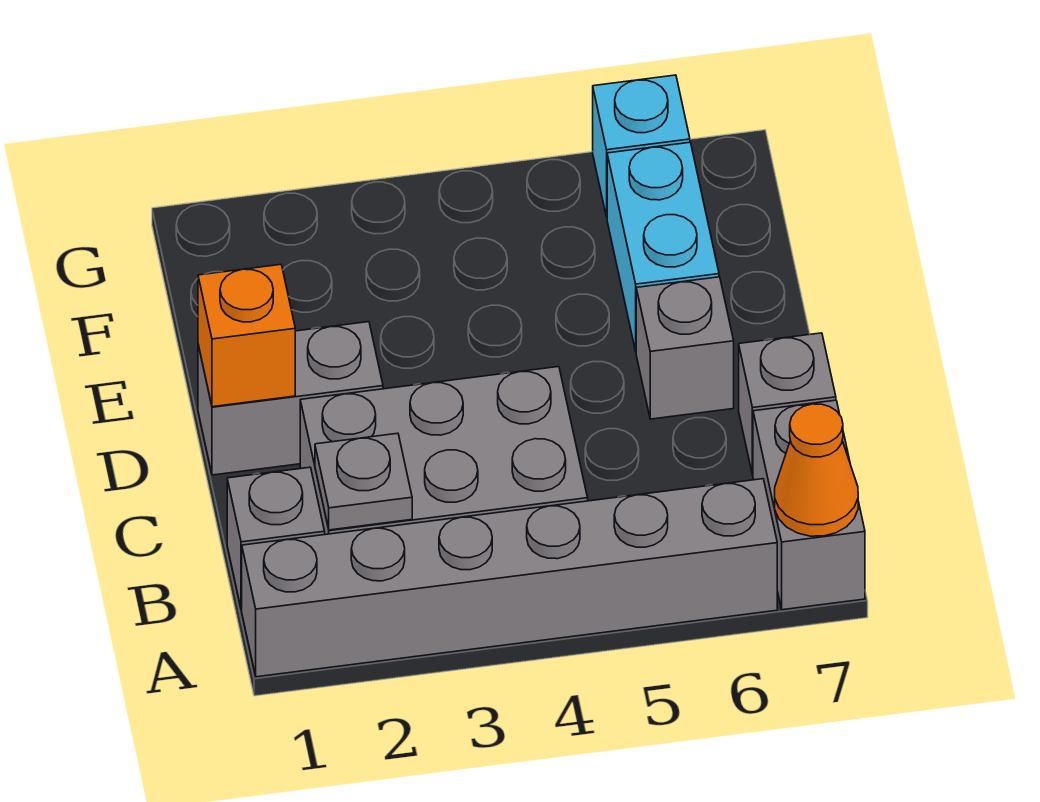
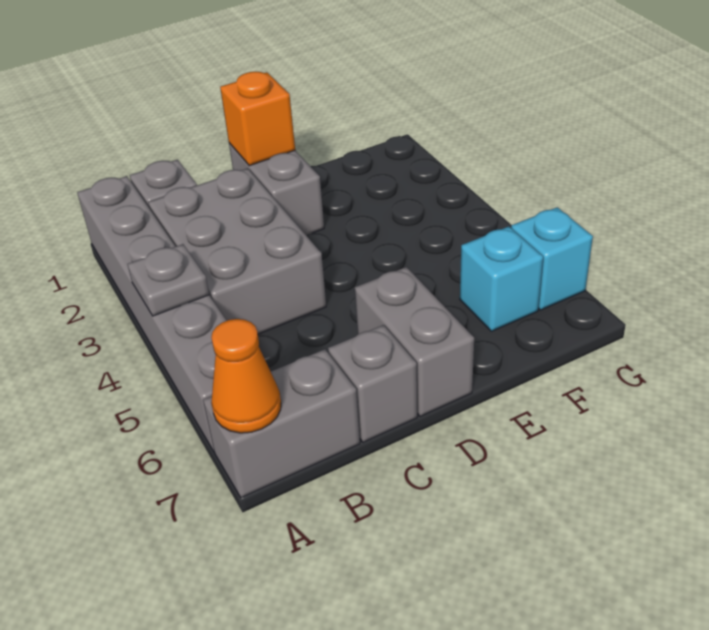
grey 1x1 plate [315,433,412,530] -> grey 1x1 plate moved to [128,244,209,316]
grey 1x1 brick [636,277,734,419] -> grey 1x2 brick [355,267,474,416]
cyan 1x2 brick [607,142,719,351] -> cyan 1x1 brick [460,226,543,331]

